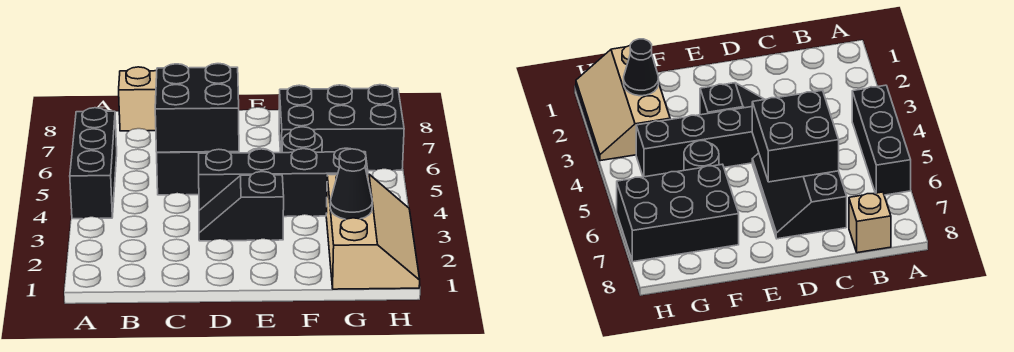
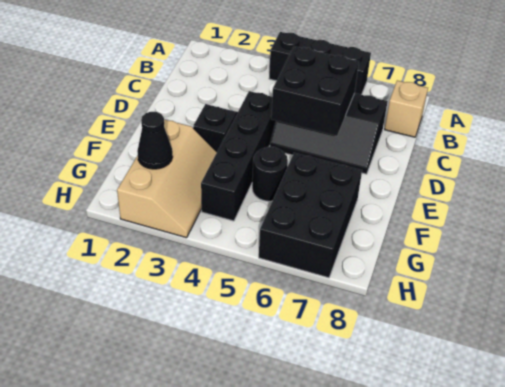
tan 2x3 slope [326,174,420,289] -> tan 2x3 slope turned to [117,120,217,238]

